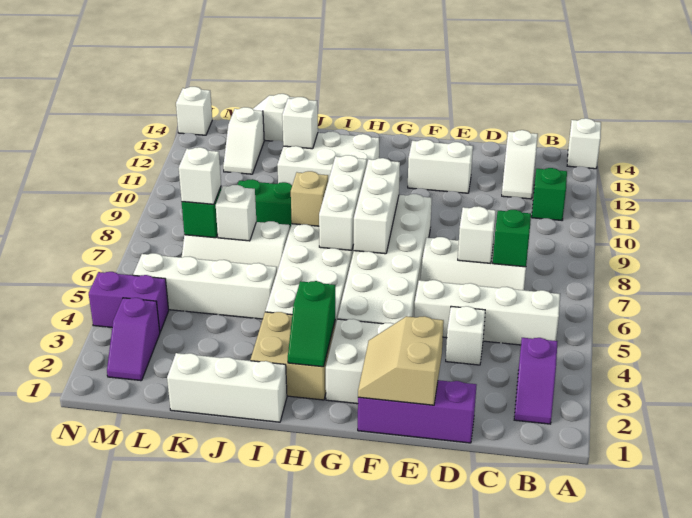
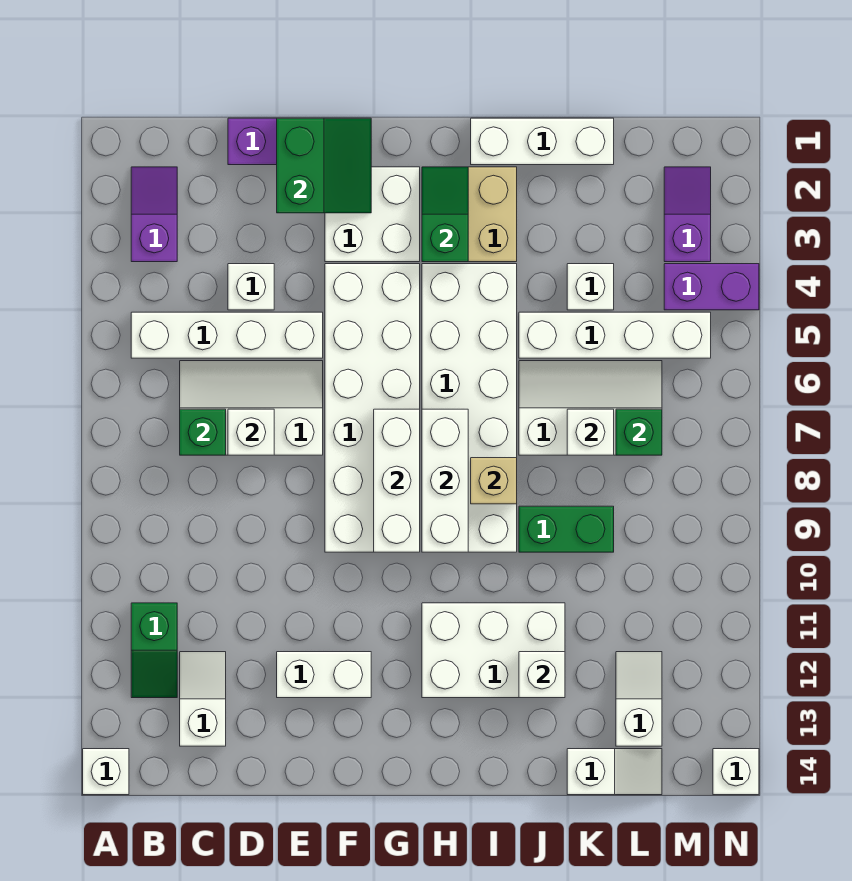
tan 2x2 slope [358,316,444,405] -> green 2x2 slope [277,118,371,213]
white 1x1 brick [179,147,221,204] -> white 1x1 brick moved to [567,264,614,310]

